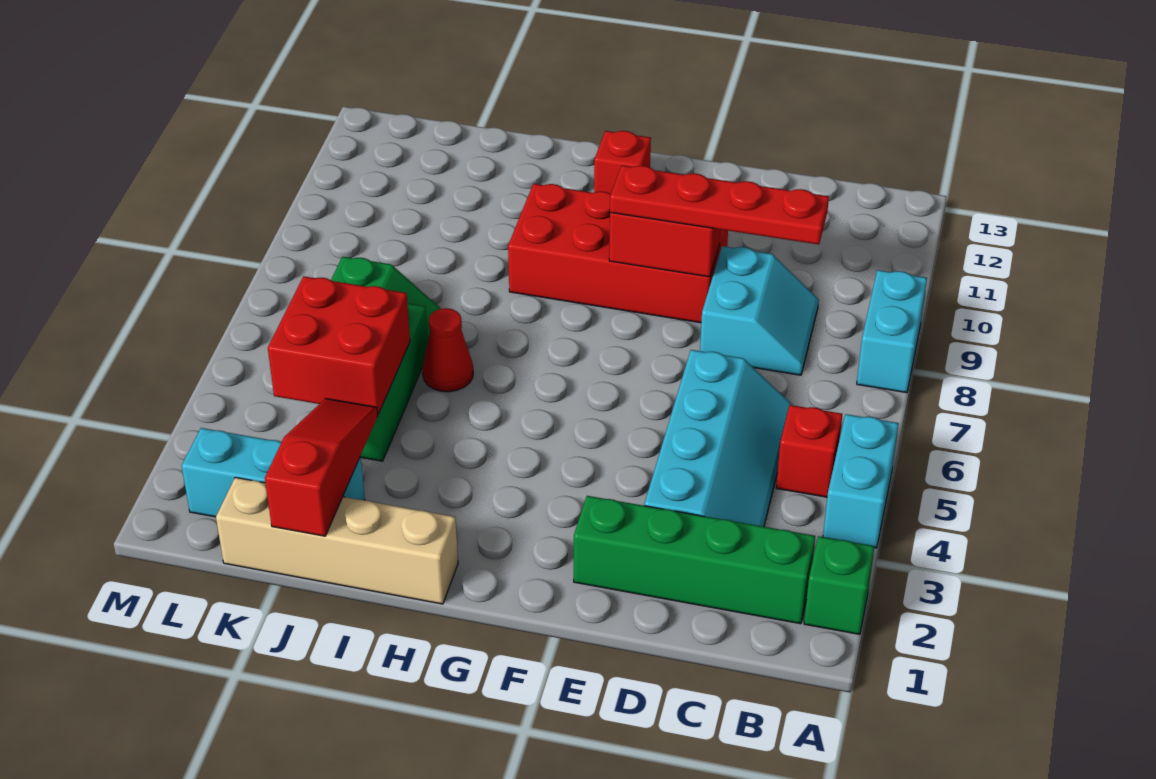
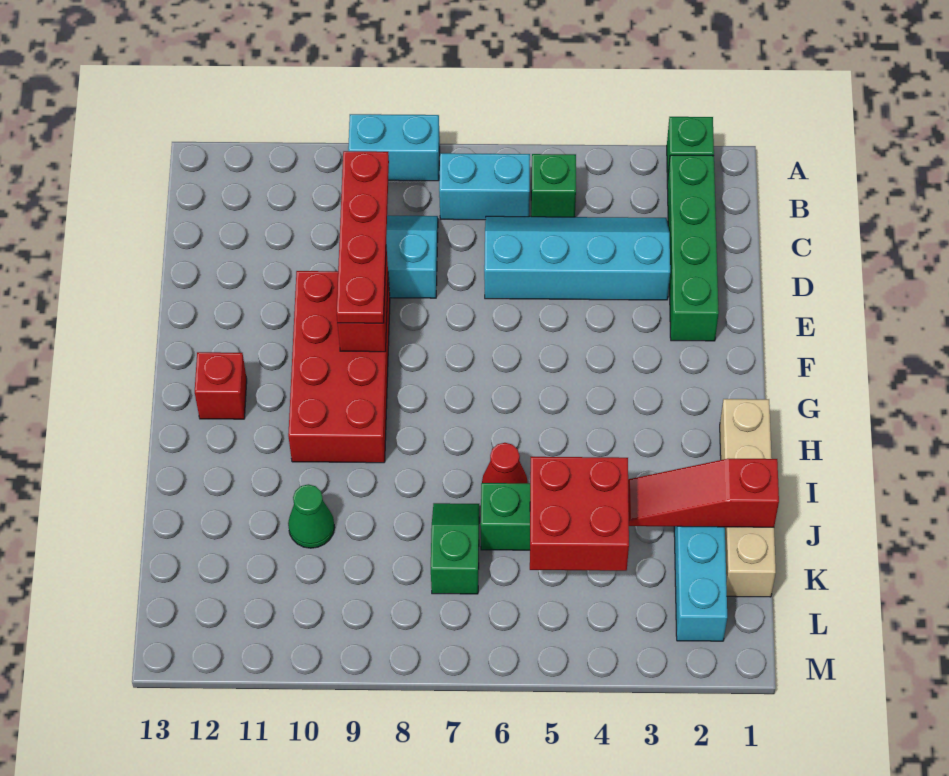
cyan 1x2 brick [823,414,899,548] -> cyan 1x2 brick moved to [439,153,530,220]
red 1x1 brick [776,405,842,497] -> green 1x1 brick [531,154,576,217]
none -> green 1x1 cone [288,484,335,548]

